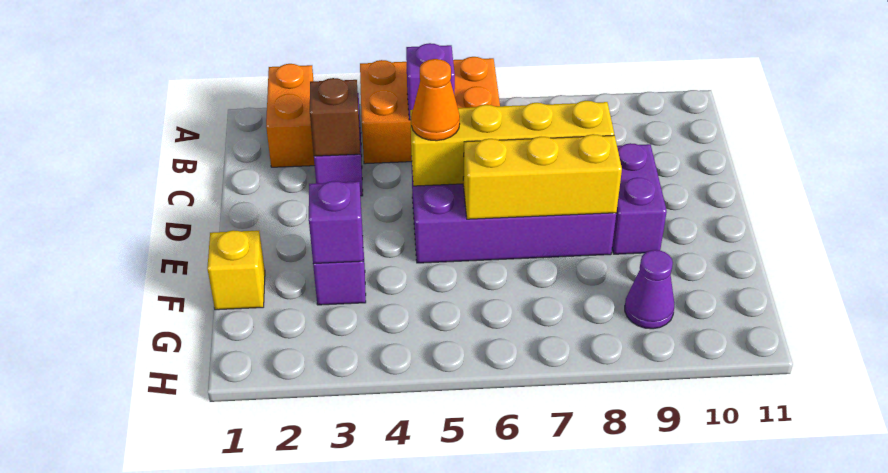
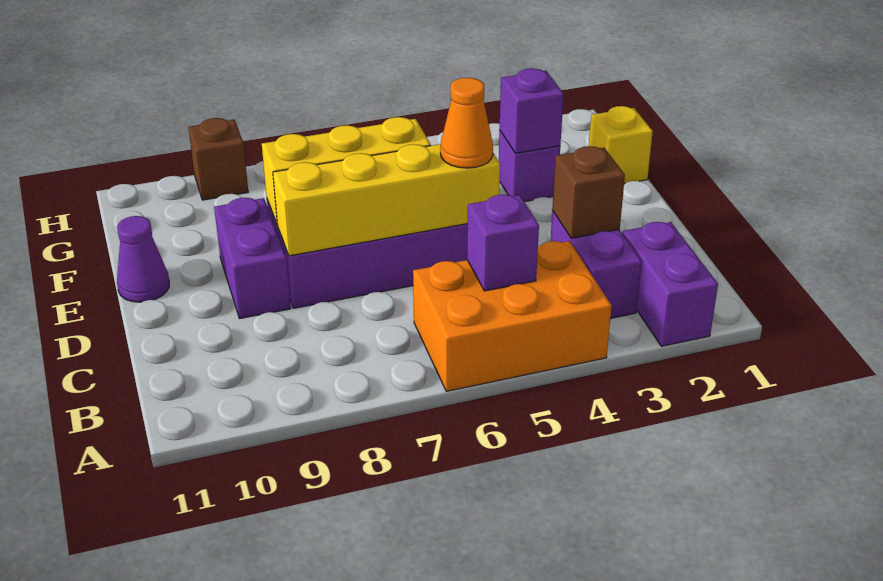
orange 1x2 brick [266,64,315,167] -> purple 1x2 brick [623,222,718,346]
purple 1x1 cone [625,250,674,329] -> purple 1x1 cone moved to [117,216,169,302]
none -> brown 1x1 brick [188,118,248,200]

